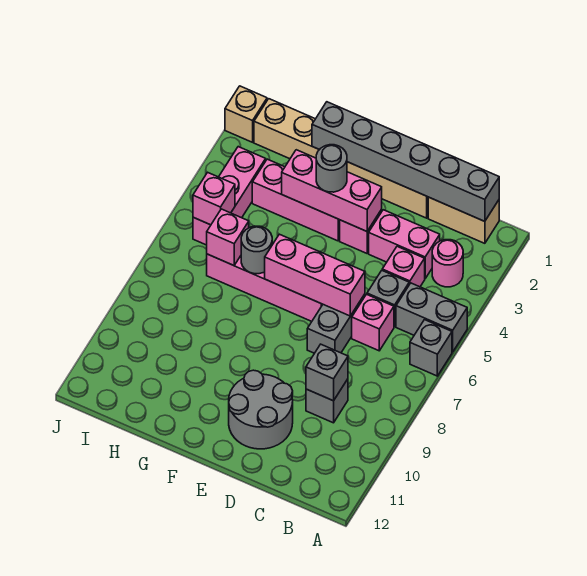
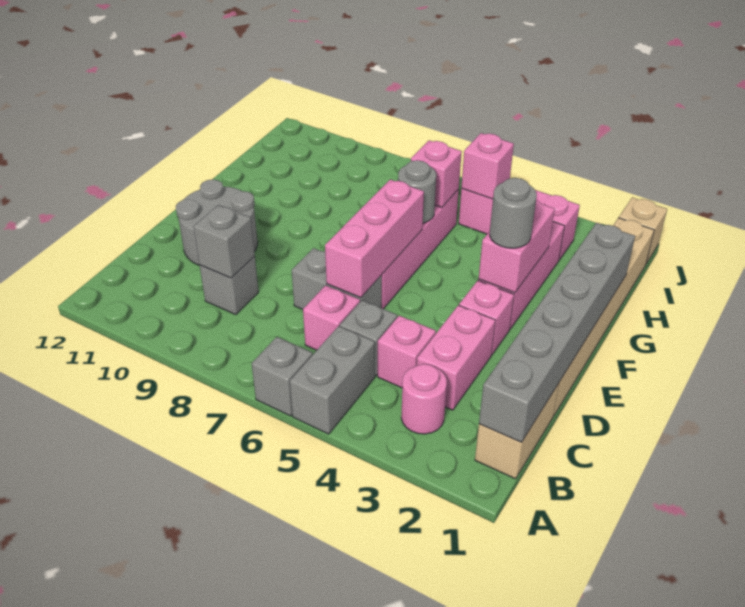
pink 1x3 brick [282,150,382,231] -> pink 1x2 brick [479,200,555,293]

